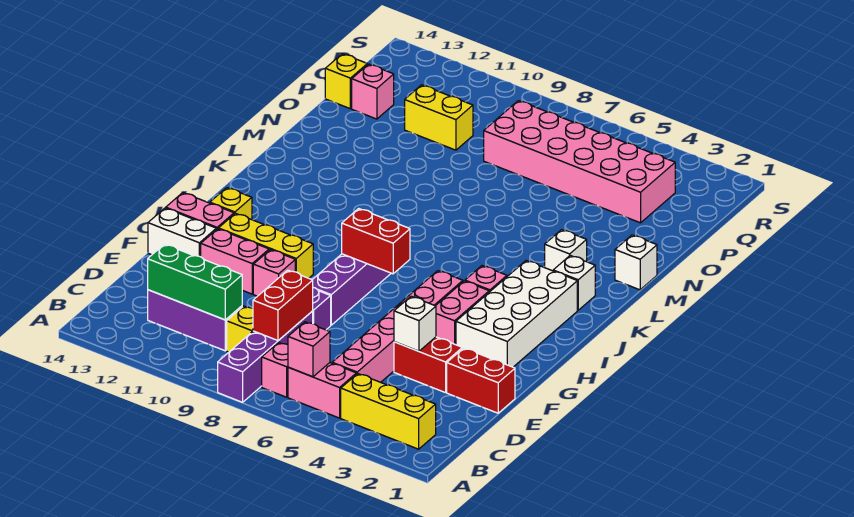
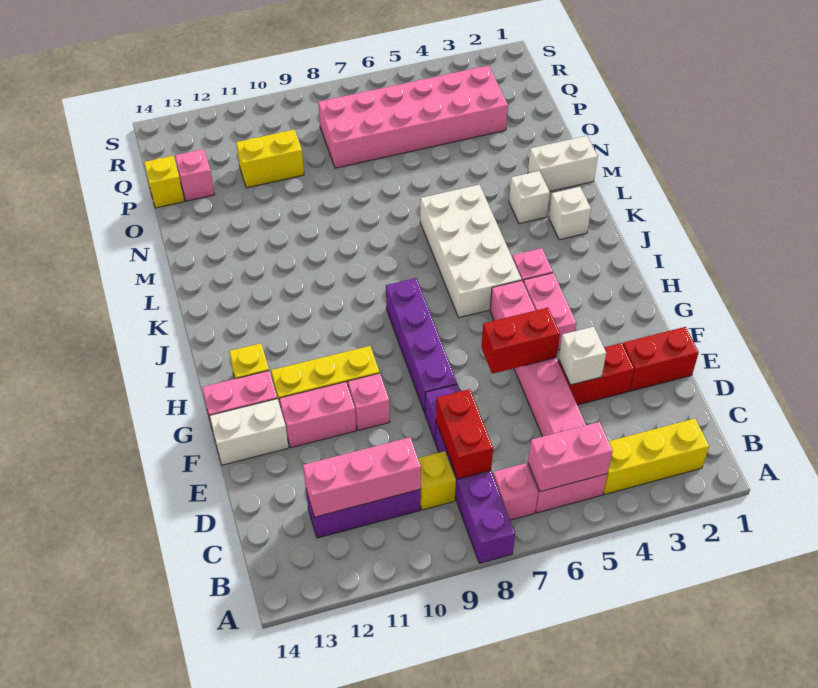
pink 1x1 brick [288,322,330,377] -> pink 1x2 brick [528,422,613,492]
green 1x3 brick [148,244,242,320] -> pink 1x3 brick [303,437,421,517]
white 2x4 brick [456,261,577,367] -> white 2x4 brick moved to [420,185,522,318]
red 1x2 brick [342,209,410,274] -> red 1x2 brick moved to [481,308,560,374]
white 1x1 brick [615,235,657,290] -> white 1x2 brick [528,136,598,192]

